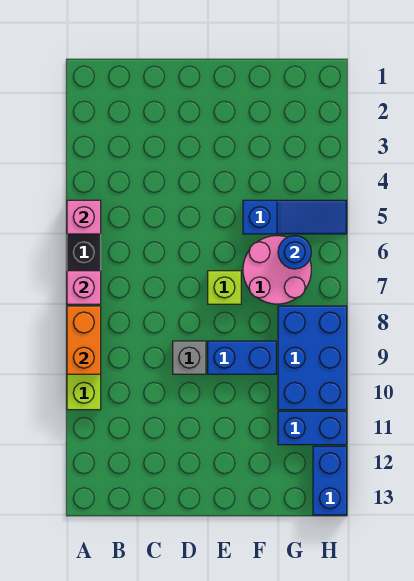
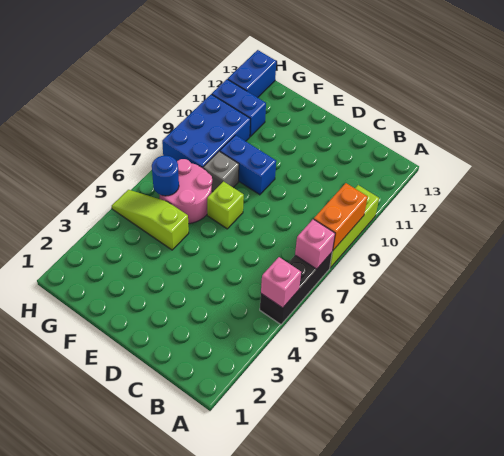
grey 1x1 brick [173,341,206,374] -> grey 1x1 brick moved to [203,151,239,191]
blue 1x3 slope [243,200,347,234] -> lime 1x3 slope [112,190,189,250]

